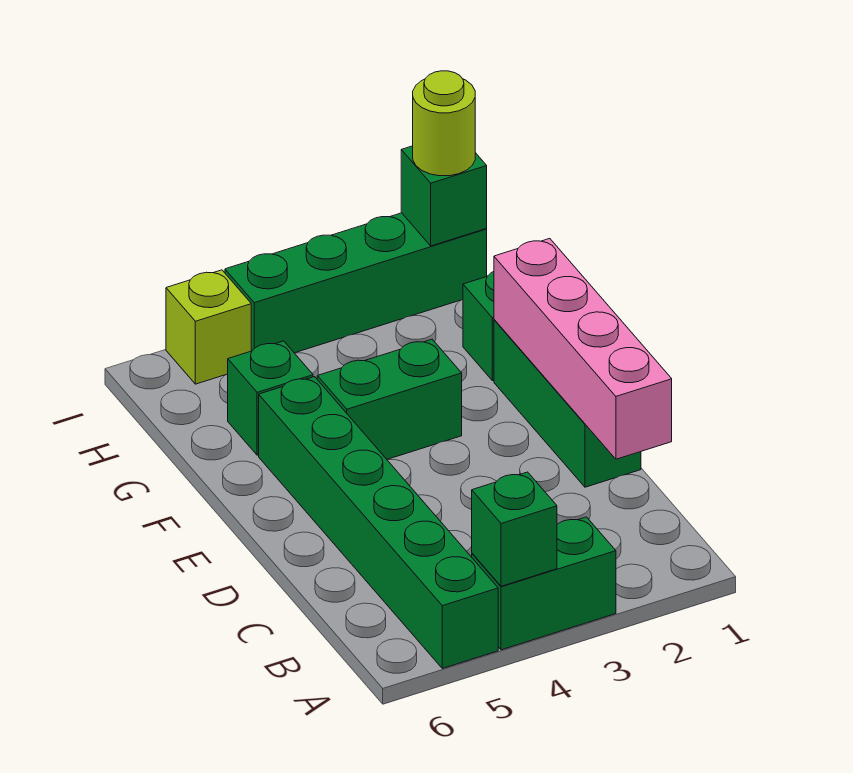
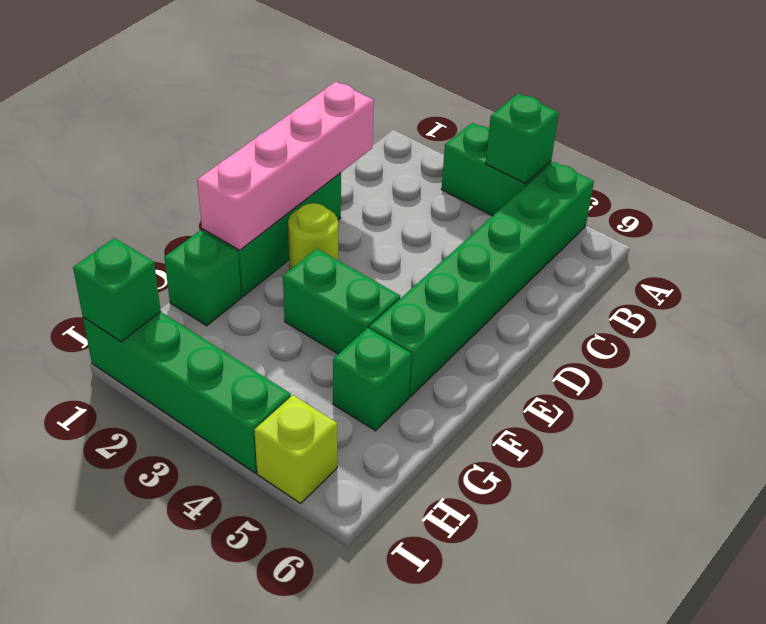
lime 1x1 round brick [413,71,475,176] -> lime 1x1 round brick moved to [288,203,338,270]

